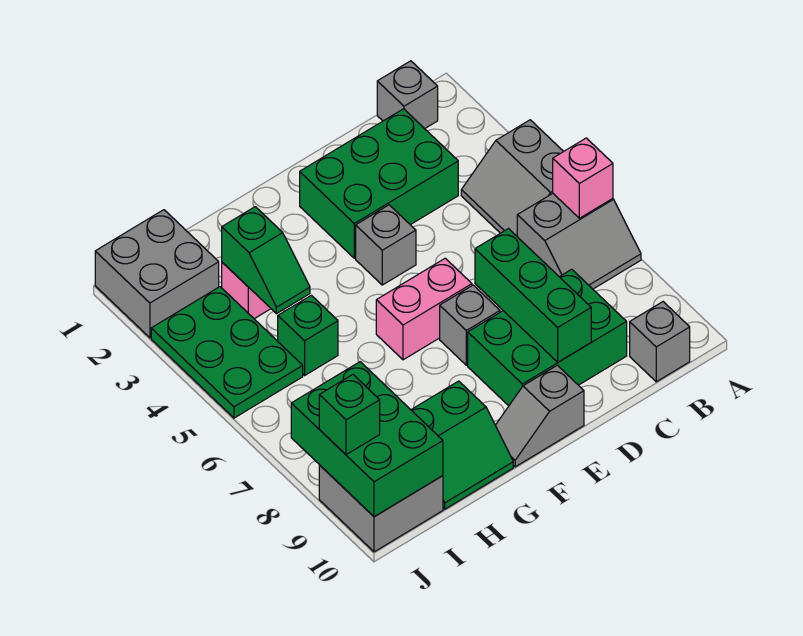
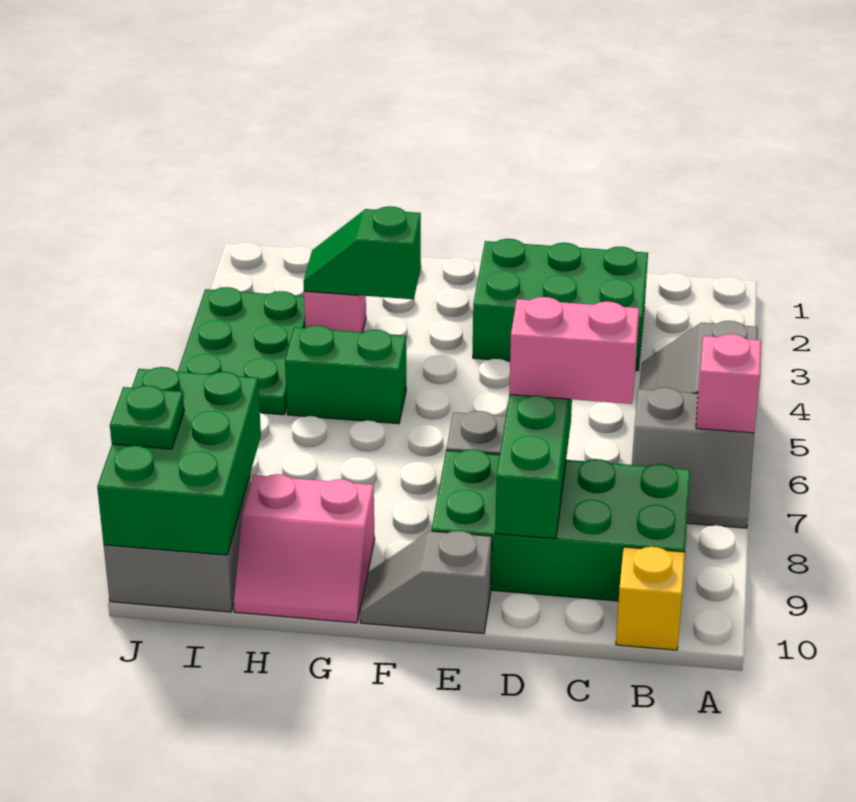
grey 1x1 brick [377,61,438,129] -> none
grey 1x1 brick [630,302,690,382] -> yellow 1x1 brick [616,547,685,650]
green 2x3 brick [468,269,627,406] -> green 2x4 brick [432,449,690,601]
grey 1x1 brick [356,205,416,285] -> none
pink 1x2 brick [376,258,472,360] -> pink 1x2 brick moved to [509,297,639,404]
green 2x2 slope [411,381,513,509] -> pink 2x2 slope [234,474,375,623]
green 1x2 slope [222,207,310,314] -> green 1x2 slope turned to [303,206,421,299]
green 1x1 brick [278,295,338,375] -> green 1x2 brick [285,325,406,424]
grey 2x2 brick [95,210,219,338] -> none
green 1x1 brick [319,375,380,455] -> green 1x1 plate [110,386,184,449]

